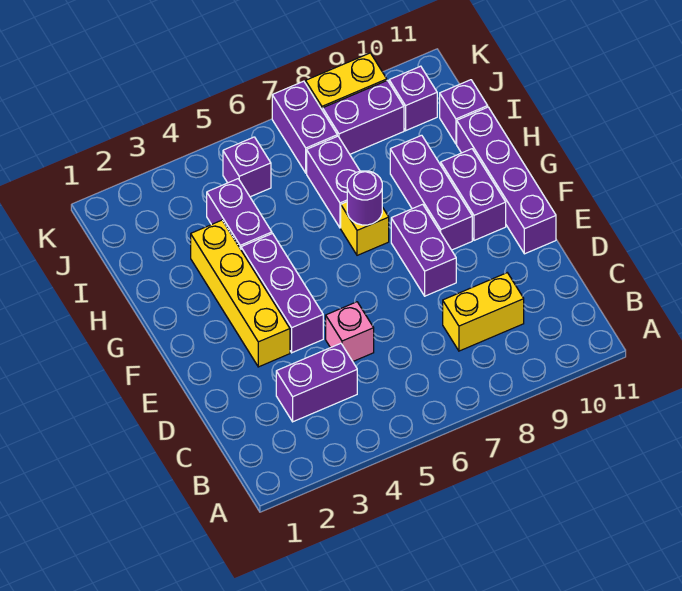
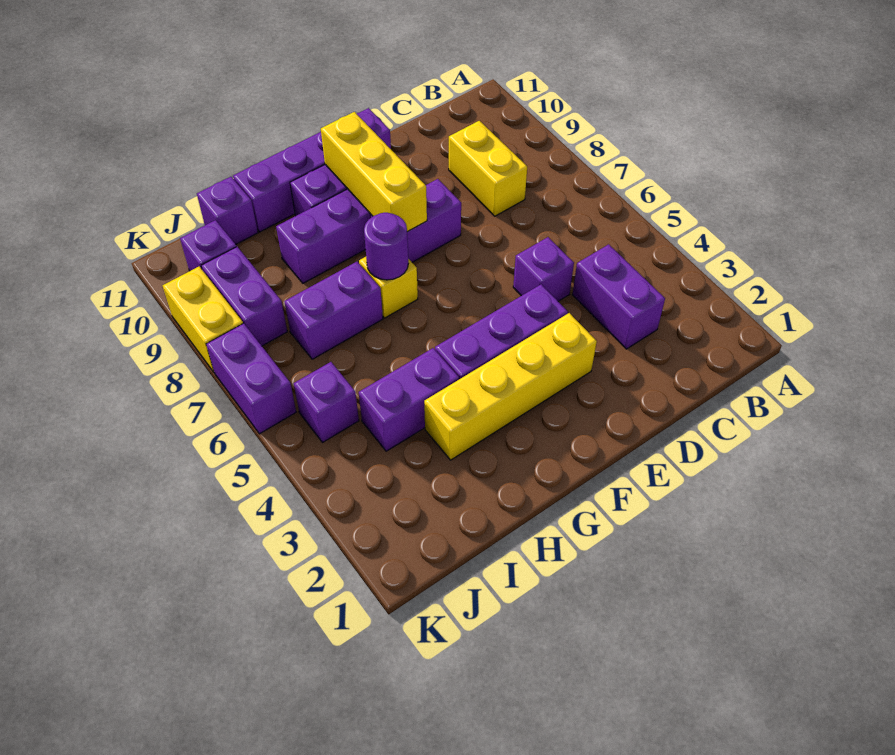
pink 1x1 brick [326,302,374,361] -> purple 1x1 brick [513,237,574,301]
none -> yellow 1x3 brick [321,112,427,232]
purple 1x2 brick [272,81,337,173] -> purple 1x2 brick turned to [206,323,296,434]

